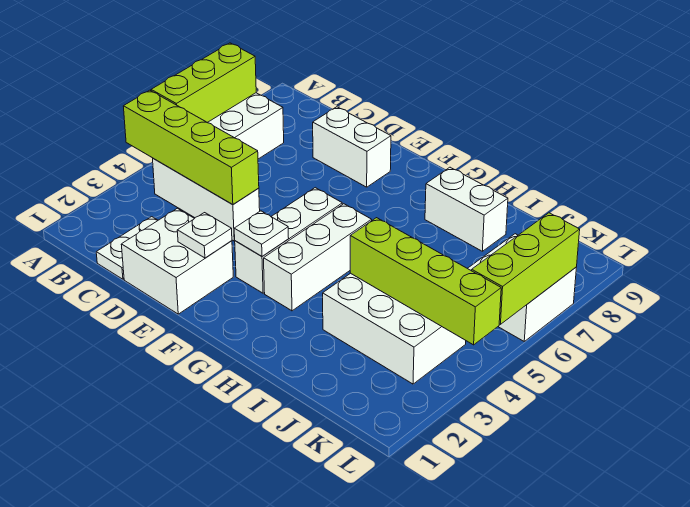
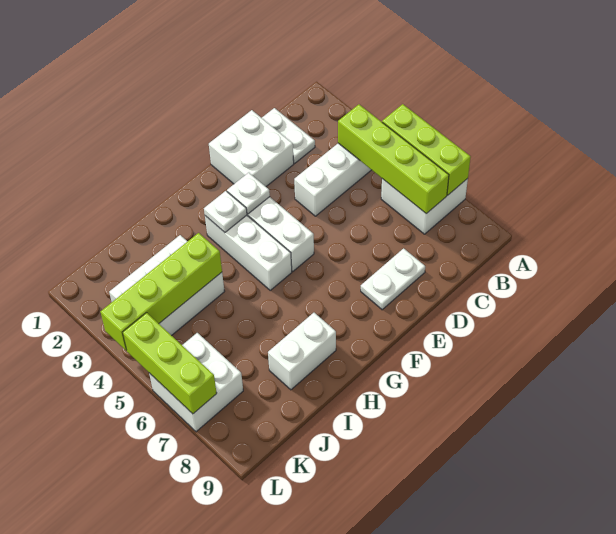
lime 1x4 brick [123,90,259,205] -> lime 1x4 brick turned to [338,104,449,214]
white 1x2 brick [313,107,391,187] -> white 1x2 plate [361,248,425,310]
white 1x1 plate [177,213,232,258] -> white 1x1 plate moved to [204,191,247,232]

